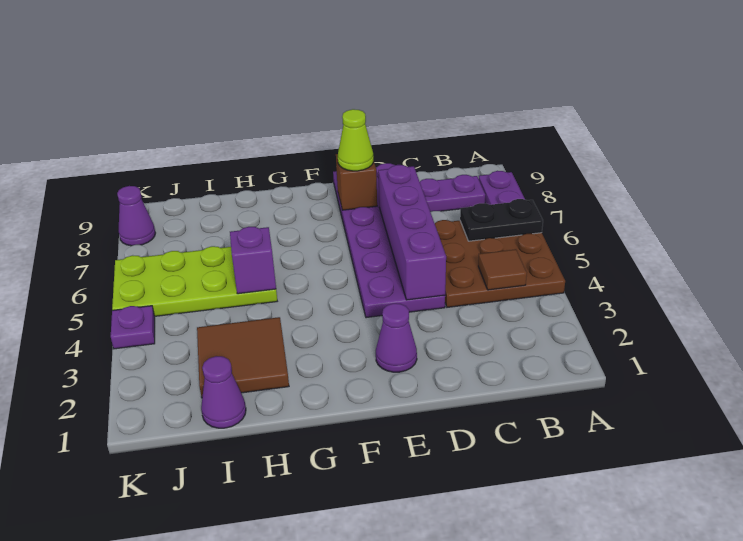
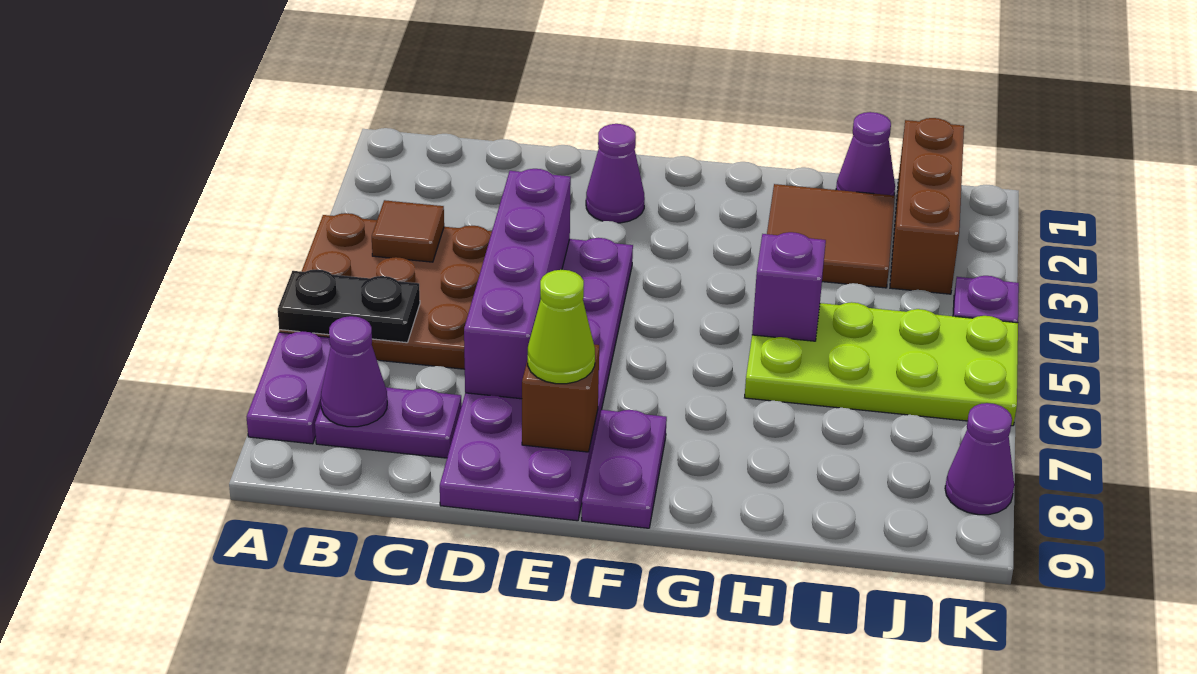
none -> purple 1x1 cone [321,316,387,427]
none -> purple 1x2 plate [582,410,667,528]
none -> brown 1x3 brick [890,118,964,294]

